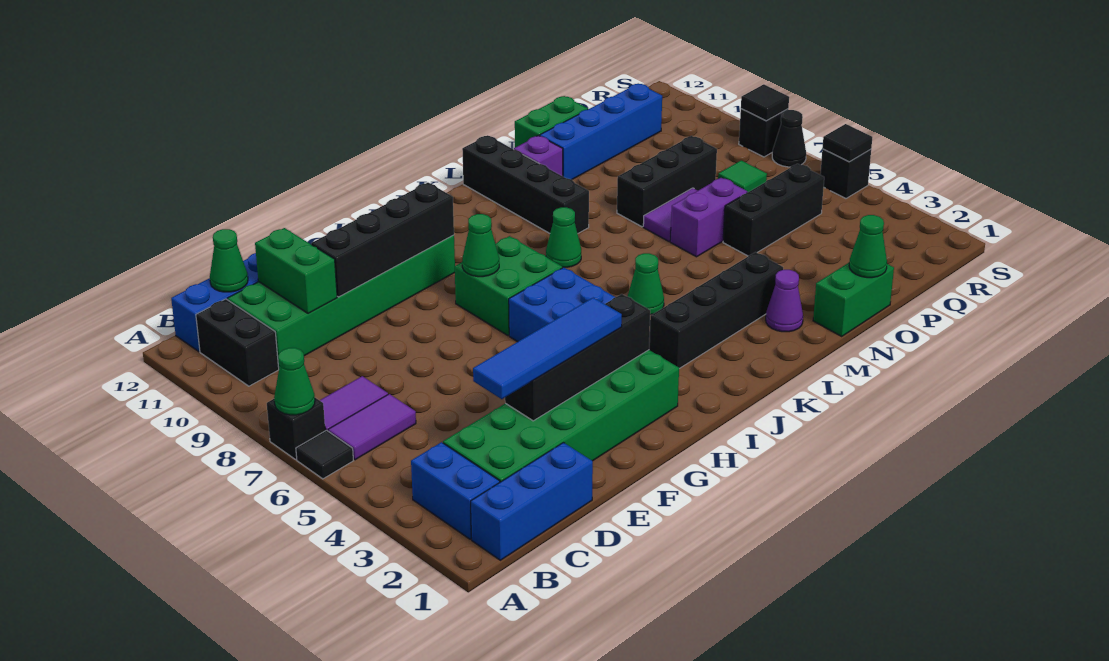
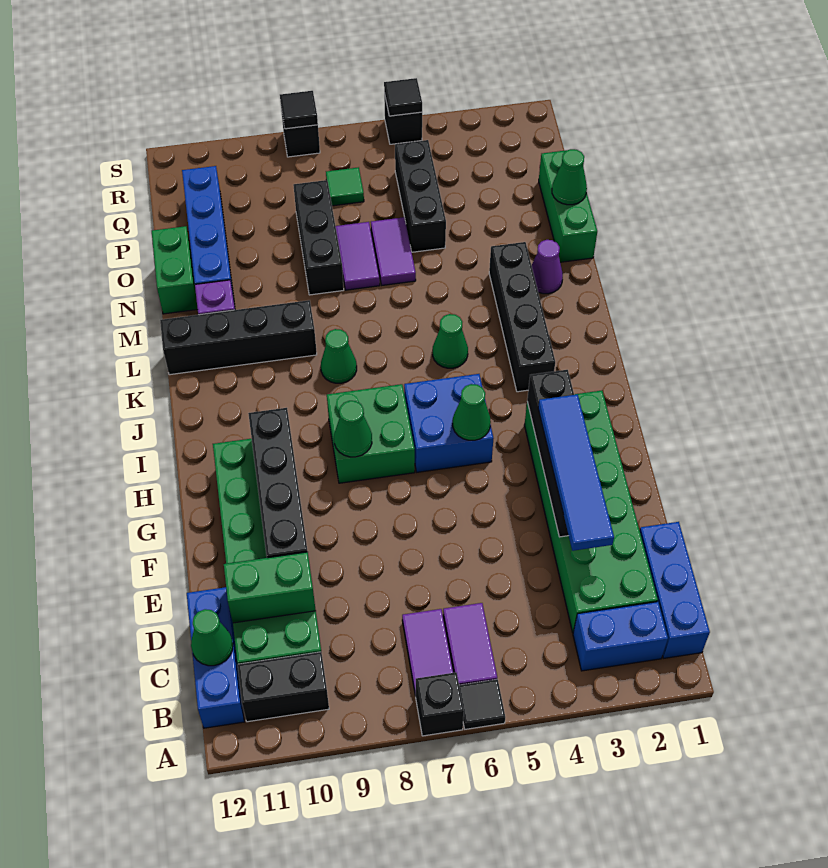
green 1x1 cone [274,348,315,415] -> green 1x1 cone moved to [453,384,491,440]
green 1x2 brick [813,263,894,336] -> green 1x3 brick [539,150,597,262]
purple 1x2 brick [670,178,747,257] -> purple 1x2 tile [371,217,416,285]
black 1x1 cone [772,110,806,167] -> none

